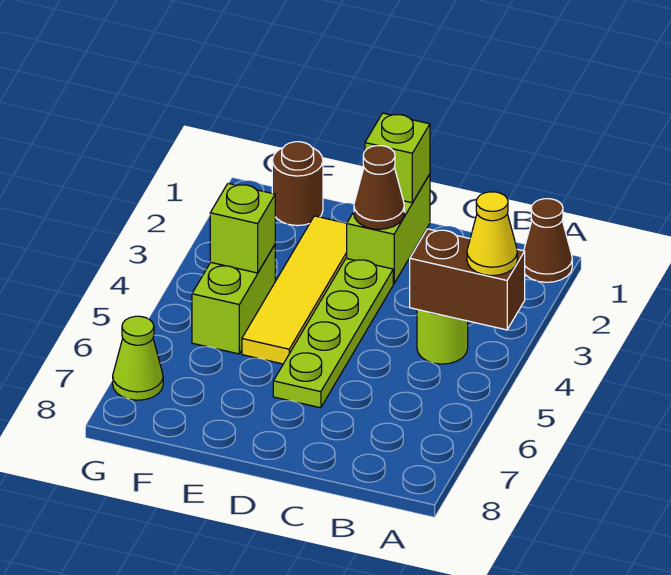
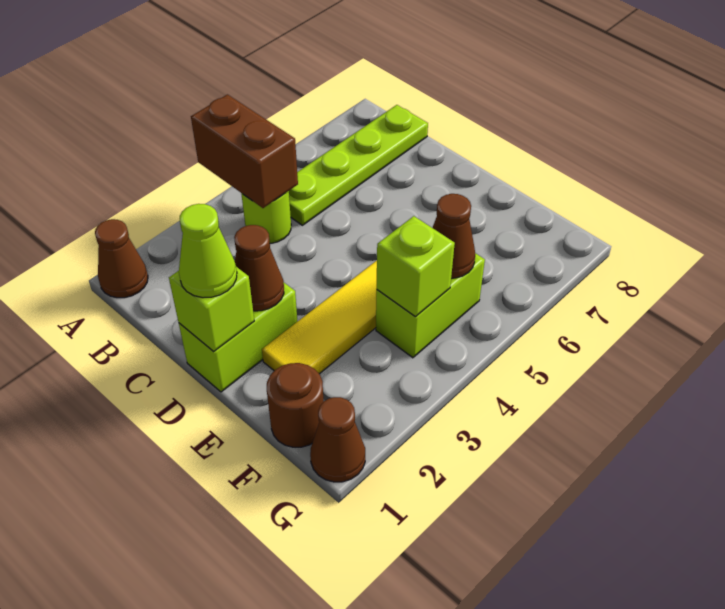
yellow 1x1 cone [467,192,517,276] -> none
lime 1x4 plate [273,258,393,408] -> lime 1x4 plate moved to [289,105,428,225]
none -> brown 1x1 cone [433,194,475,278]
none -> brown 1x1 cone [310,397,365,482]
lime 1x1 cone [113,316,163,400] -> lime 1x1 cone moved to [179,204,237,298]

